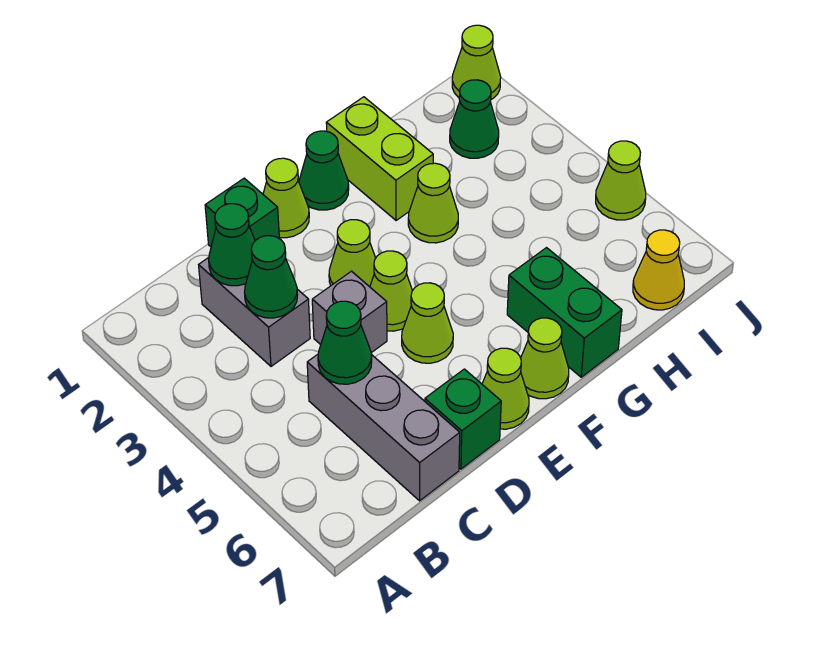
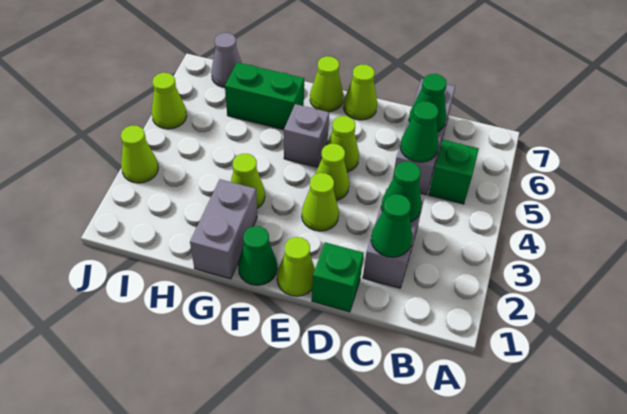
grey 1x1 brick [312,271,387,353] -> grey 1x1 brick moved to [284,104,329,167]
green 1x1 brick [425,369,501,469] -> green 1x1 brick moved to [429,140,479,204]
lime 1x2 brick [326,97,433,221] -> grey 1x2 brick [190,179,257,279]
green 1x2 brick [507,248,622,377] -> green 1x2 brick turned to [225,62,304,130]
green 1x1 cone [450,80,499,158] -> green 1x1 cone moved to [409,74,447,132]
yellow 1x1 cone [633,230,684,310] -> grey 1x1 cone [211,33,242,87]
lime 1x1 cone [452,25,501,99] -> lime 1x1 cone moved to [121,125,158,183]

